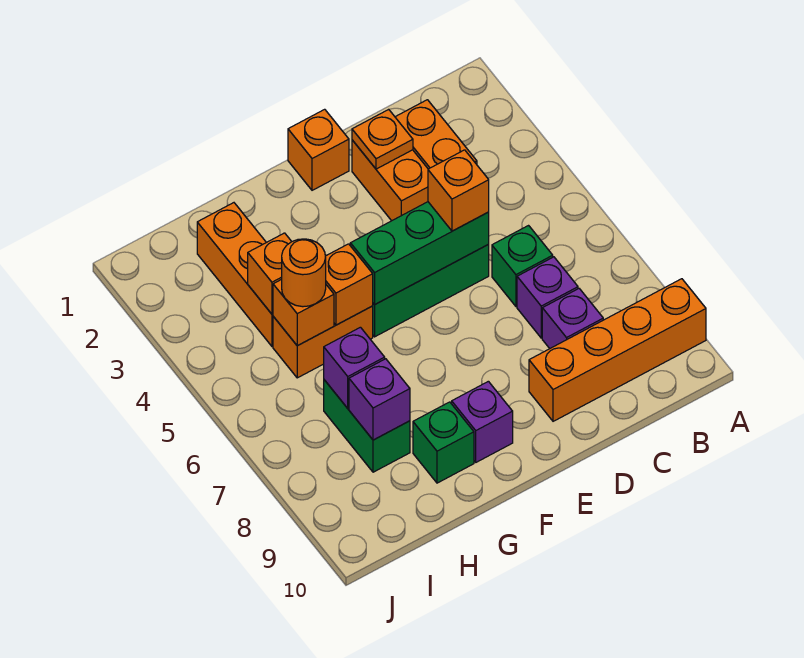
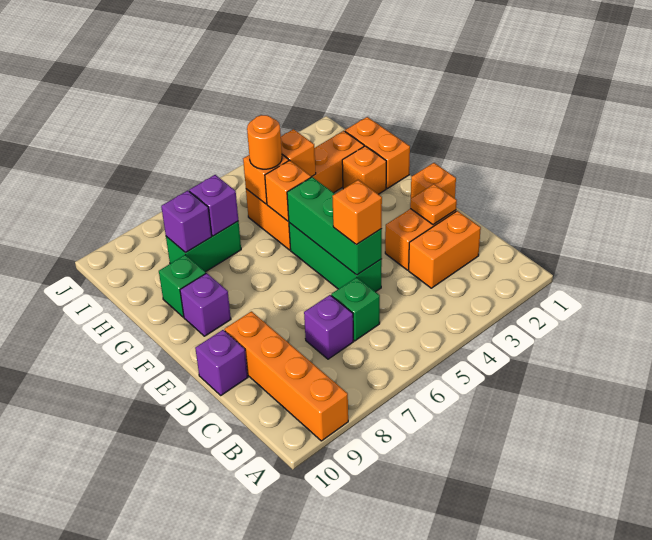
purple 1x1 brick [542,289,603,349] -> purple 1x1 brick moved to [195,330,248,395]
none -> orange 1x2 brick [345,117,410,188]
none -> orange 1x1 brick [342,146,386,194]

